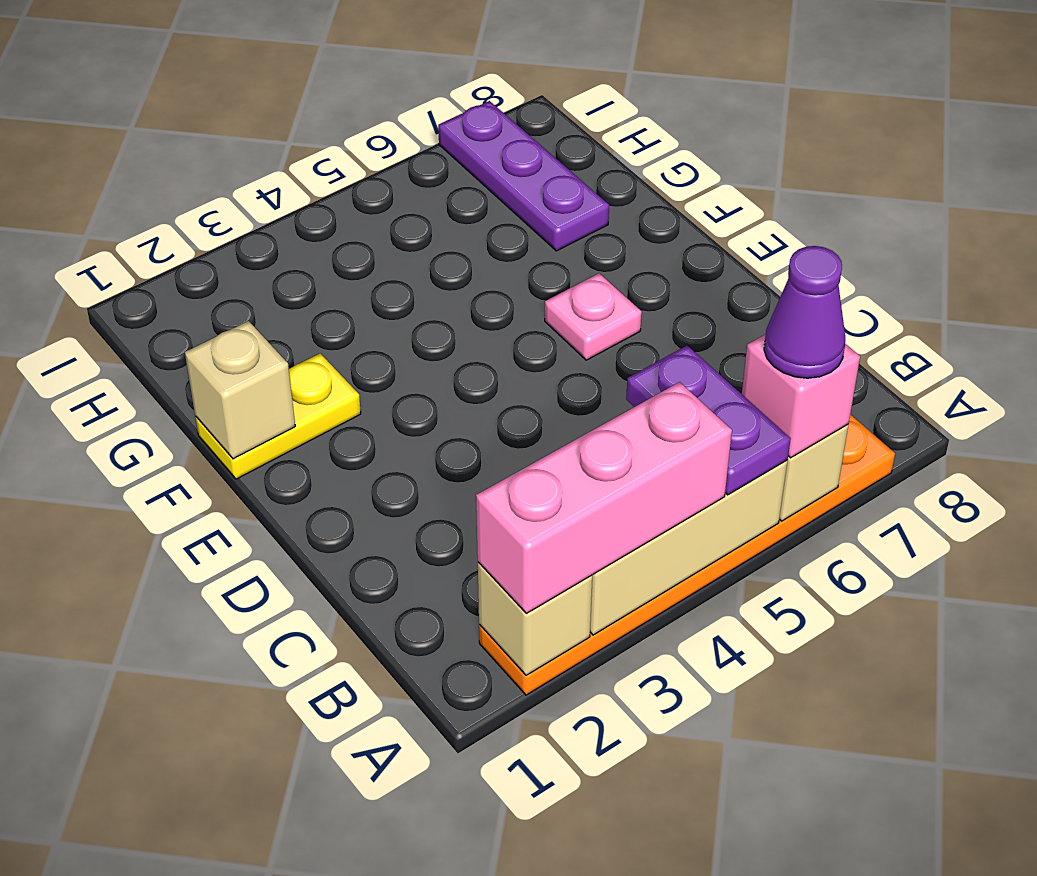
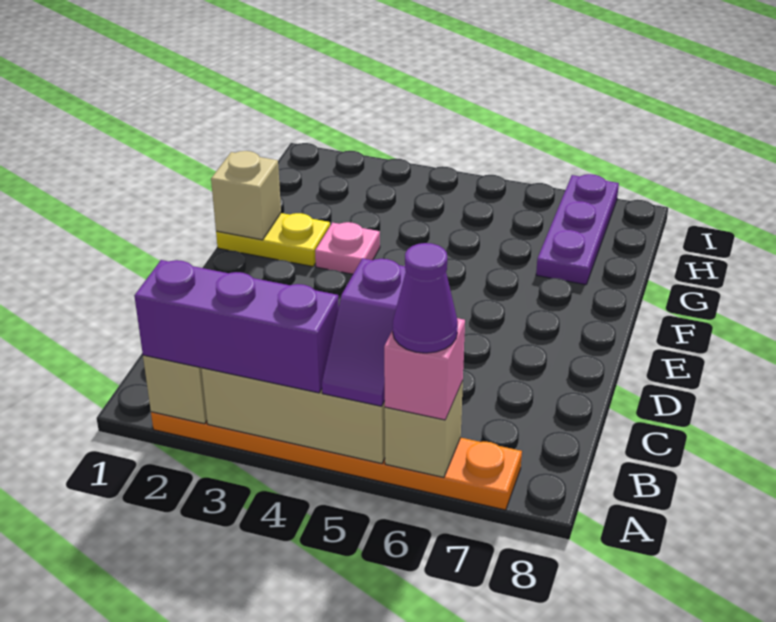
pink 1x3 brick [476,382,732,613] -> purple 1x3 brick [134,260,339,393]
purple 1x2 plate [626,346,791,495] -> purple 1x2 slope [322,258,406,406]
pink 1x1 plate [545,273,642,360] -> pink 1x1 plate moved to [315,222,380,274]

